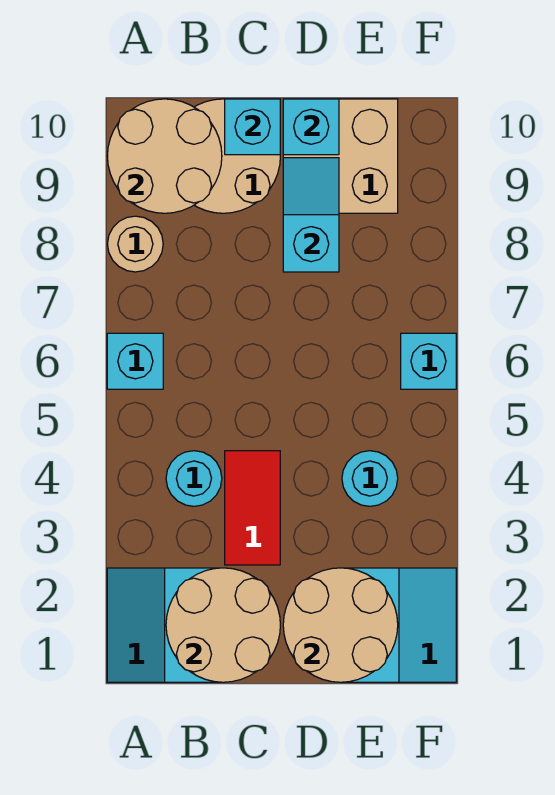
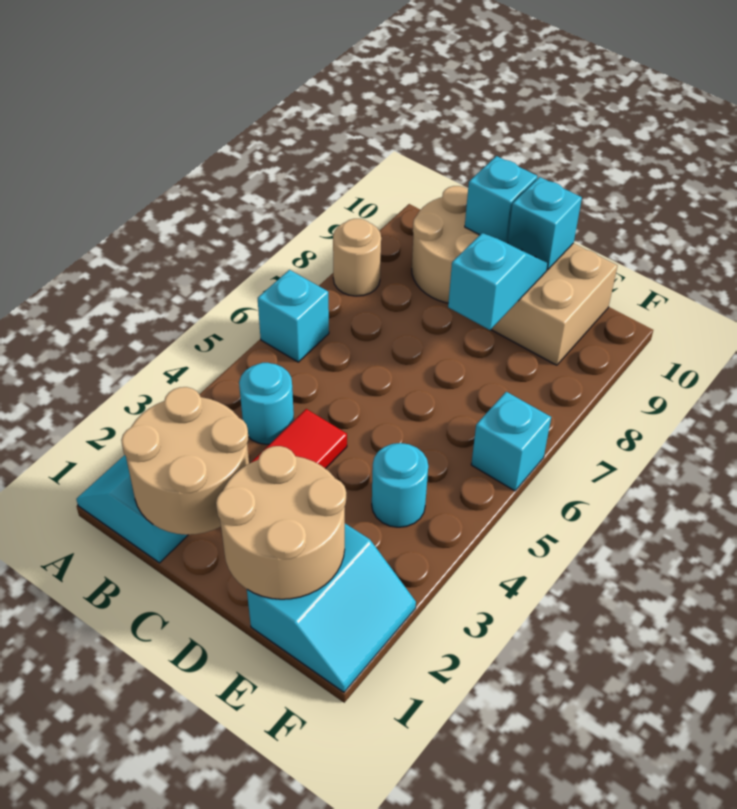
tan 2x2 round brick [107,99,222,213] -> none

